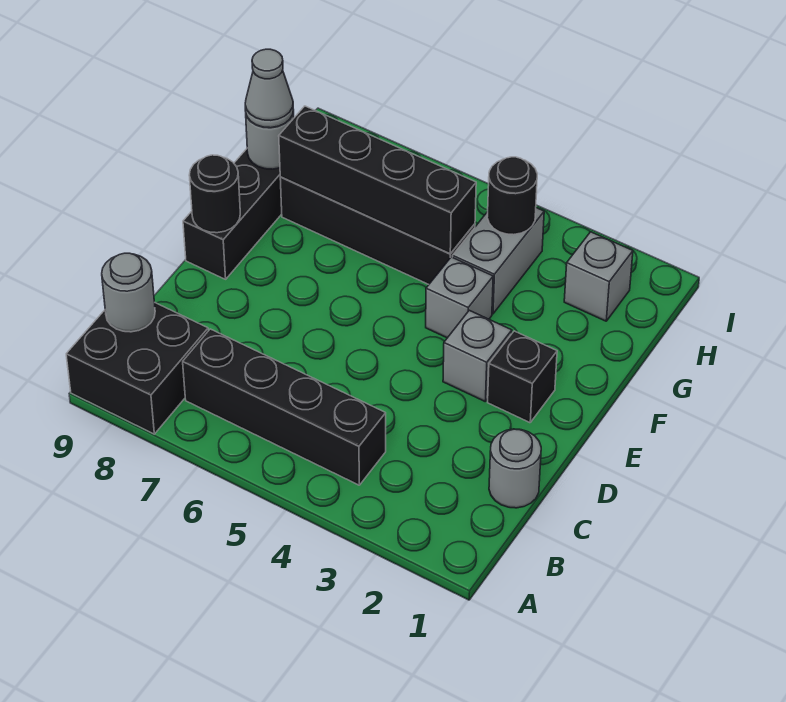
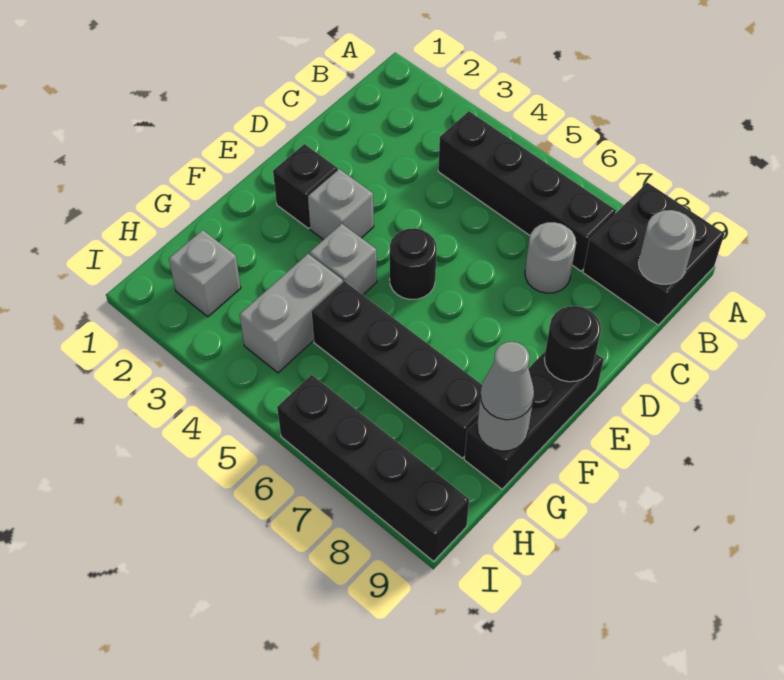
grey 1x1 round brick [489,429,541,508] -> grey 1x1 round brick moved to [525,222,576,293]
black 1x4 brick [279,106,476,254] -> black 1x4 brick moved to [277,375,469,561]
black 1x1 round brick [487,157,537,235] -> black 1x1 round brick moved to [390,228,437,300]

